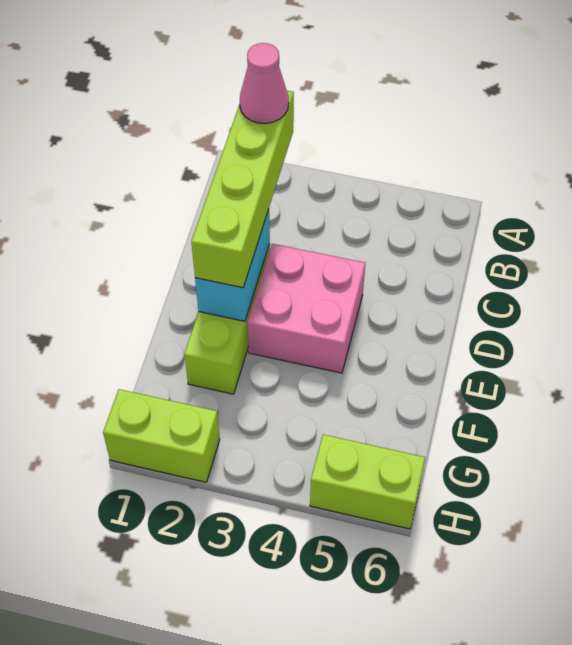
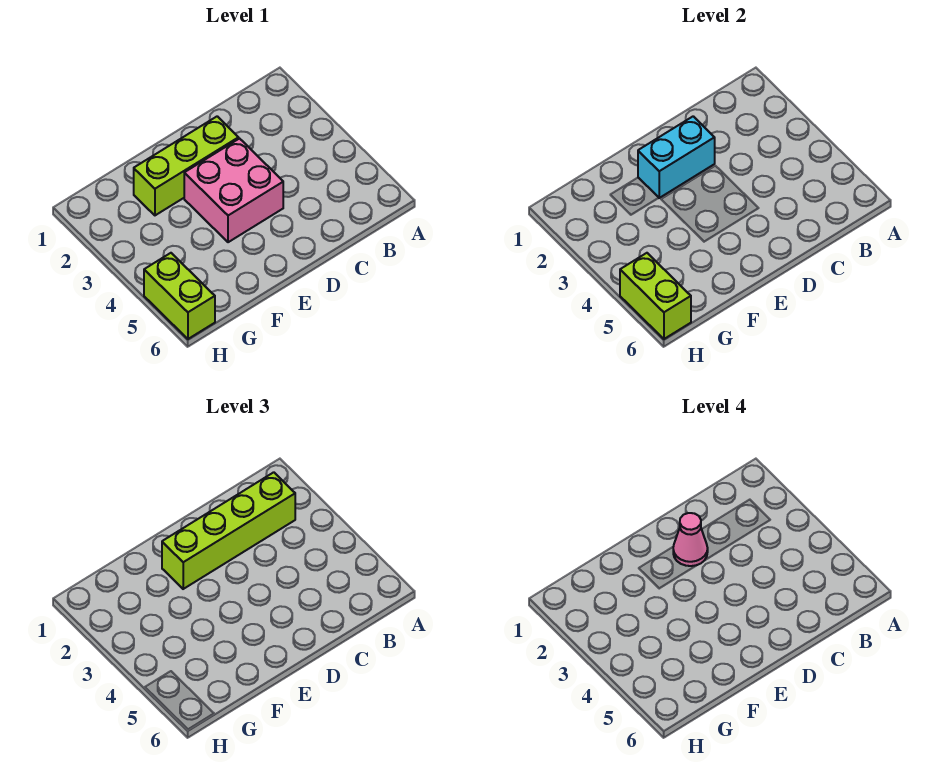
pink 1x1 cone [240,43,289,124] -> pink 1x1 cone moved to [673,513,708,566]
lime 1x2 brick [103,389,220,482] -> lime 1x2 brick moved to [620,253,691,339]

